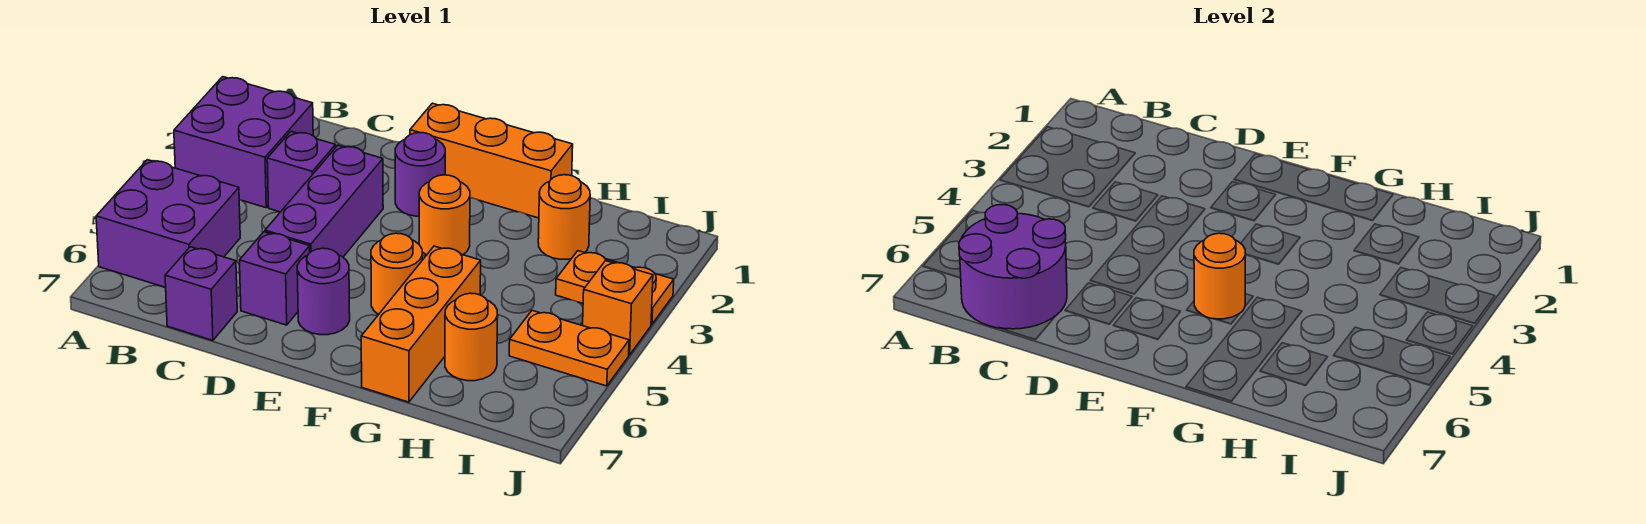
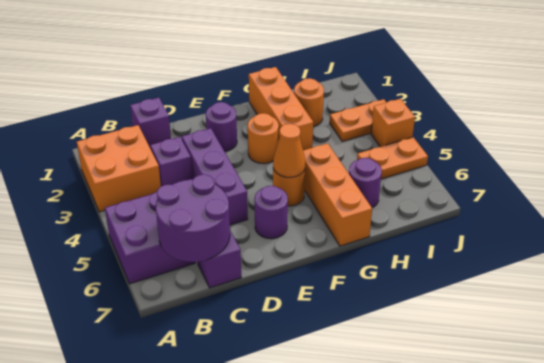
purple 2x2 brick [174,77,313,208] -> orange 2x2 brick [77,125,161,212]
purple 1x1 brick [240,232,310,325] -> purple 1x1 brick moved to [130,98,171,149]
orange 1x3 brick [410,103,573,218] -> orange 1x3 brick turned to [249,67,313,150]
orange 1x1 round brick [1194,233,1245,319] -> orange 1x1 cone [273,124,306,177]
orange 1x1 round brick [445,293,498,381] -> purple 1x1 round brick [349,158,382,208]

